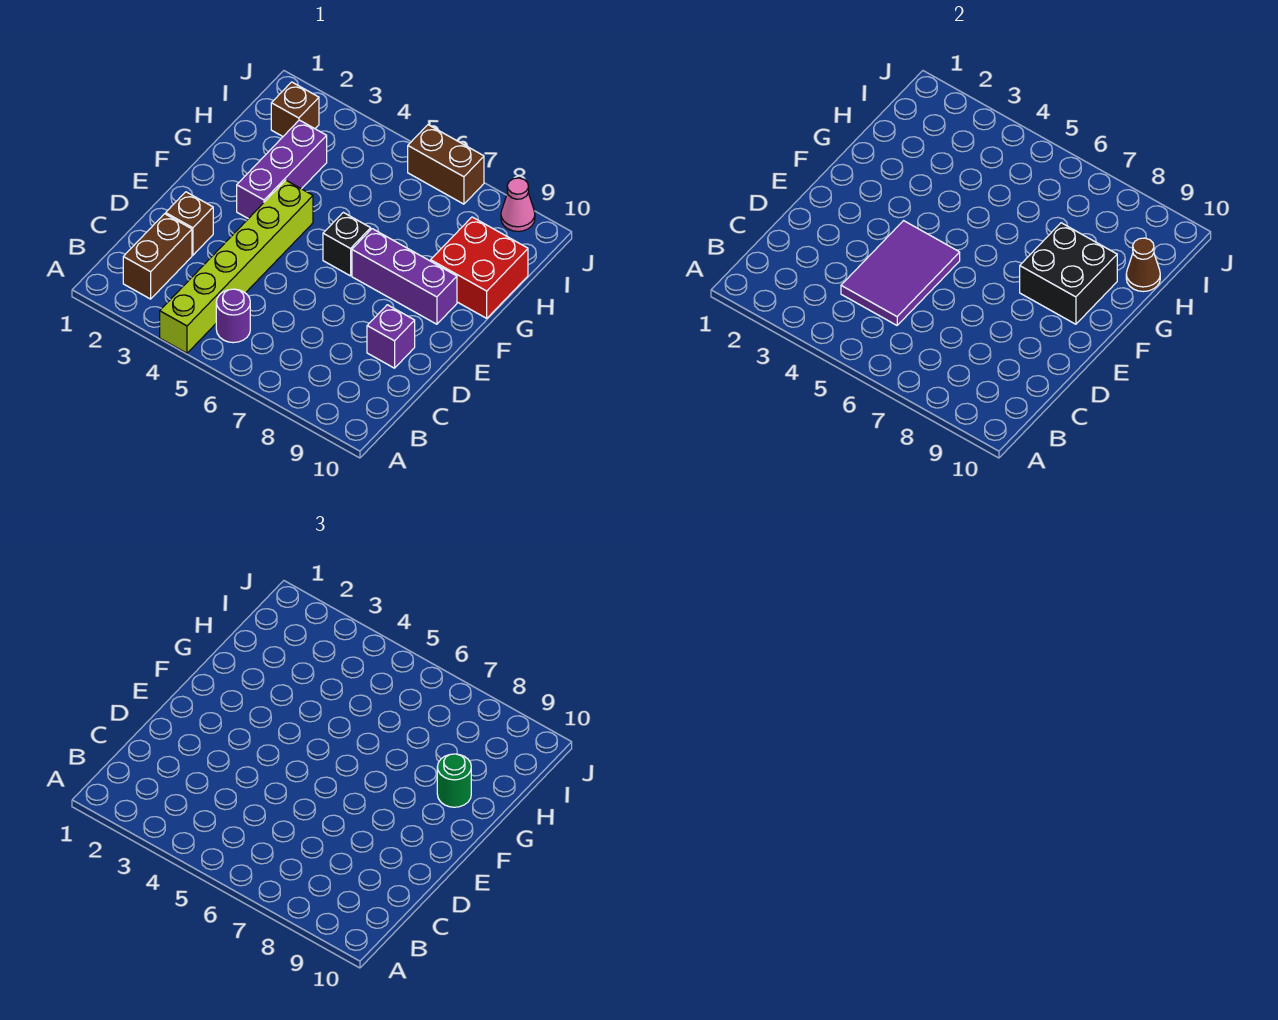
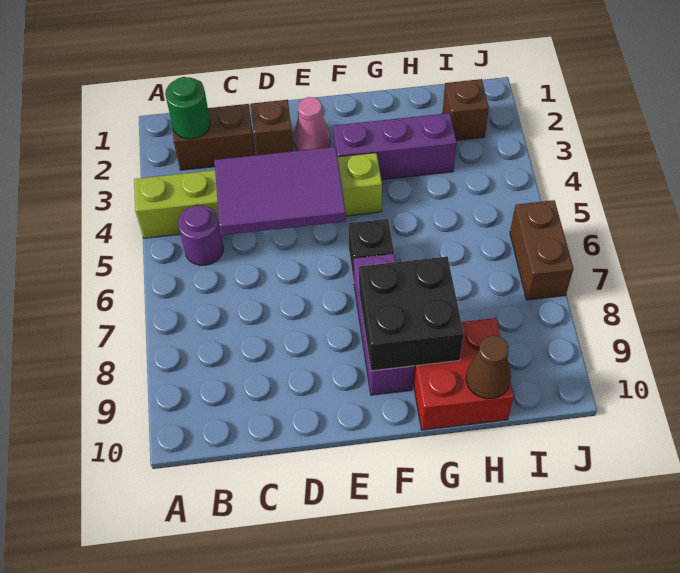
purple 1x1 brick [367,305,415,368] -> none
green 1x1 round brick [437,754,471,807] -> green 1x1 round brick moved to [165,77,210,139]
pink 1x1 cone [501,178,535,231] -> pink 1x1 cone moved to [294,97,330,151]

